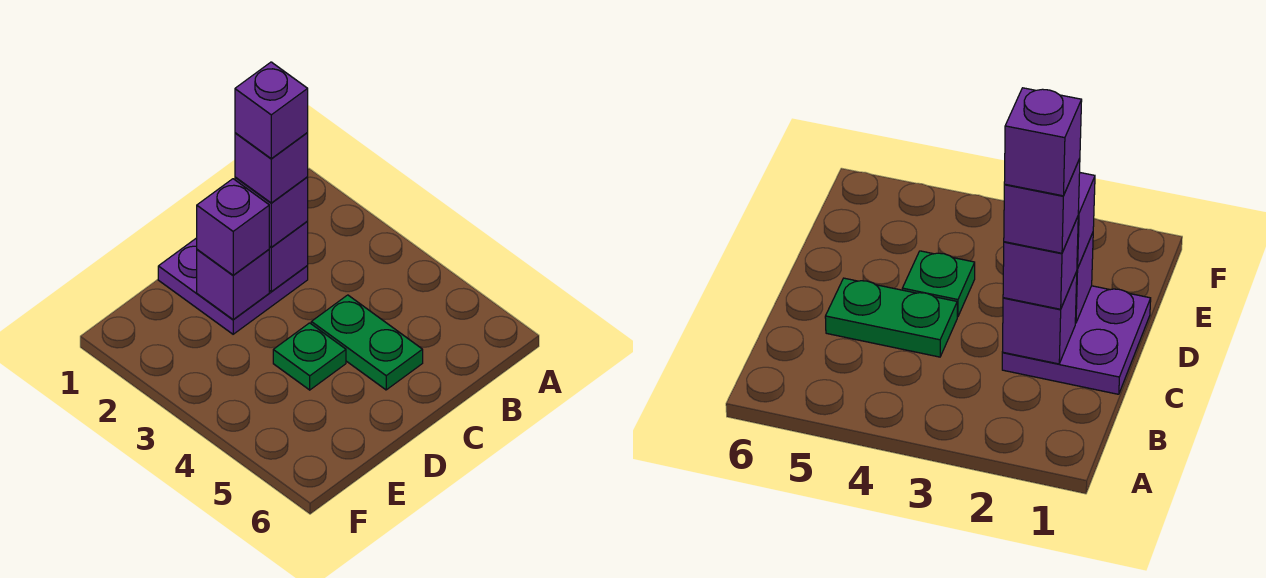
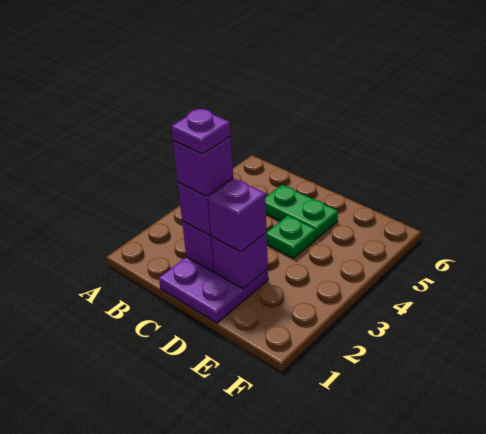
purple 1x1 brick [235,62,308,158] -> purple 1x1 plate [171,109,231,154]
green 1x2 plate [311,295,423,390] -> green 1x2 plate turned to [265,185,338,239]

